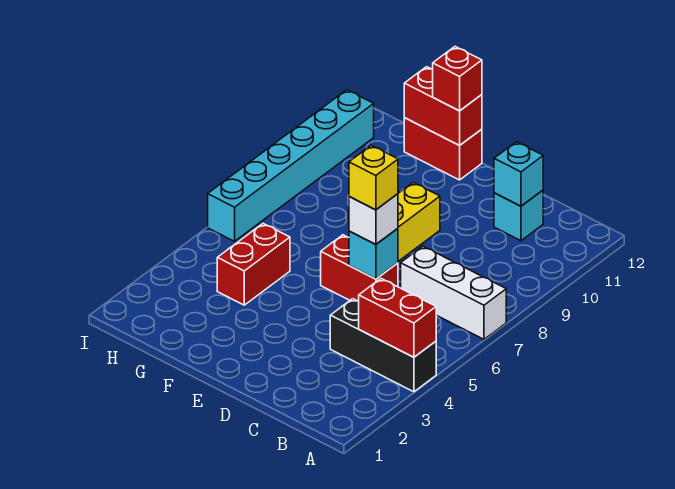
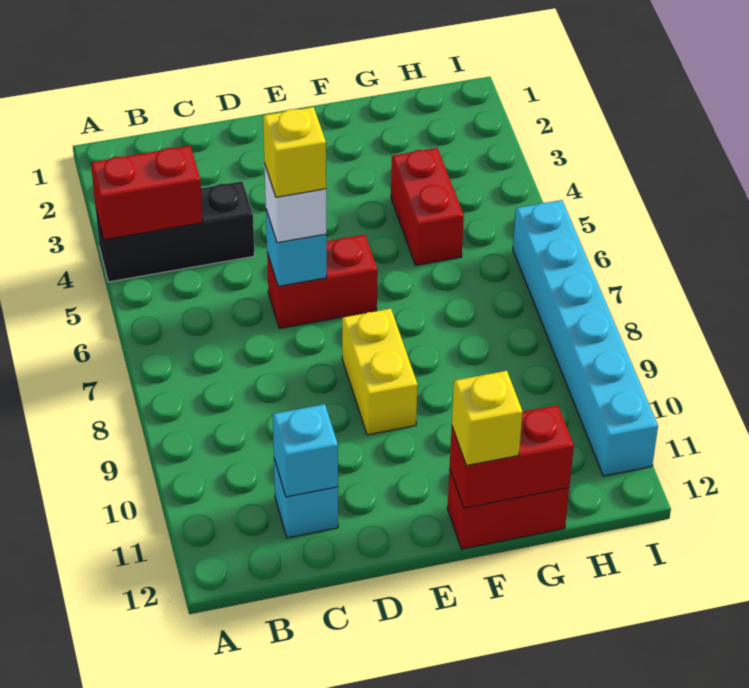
white 1x3 brick [401,246,506,339] -> none
red 1x1 brick [433,47,482,111] -> yellow 1x1 brick [452,371,523,466]

